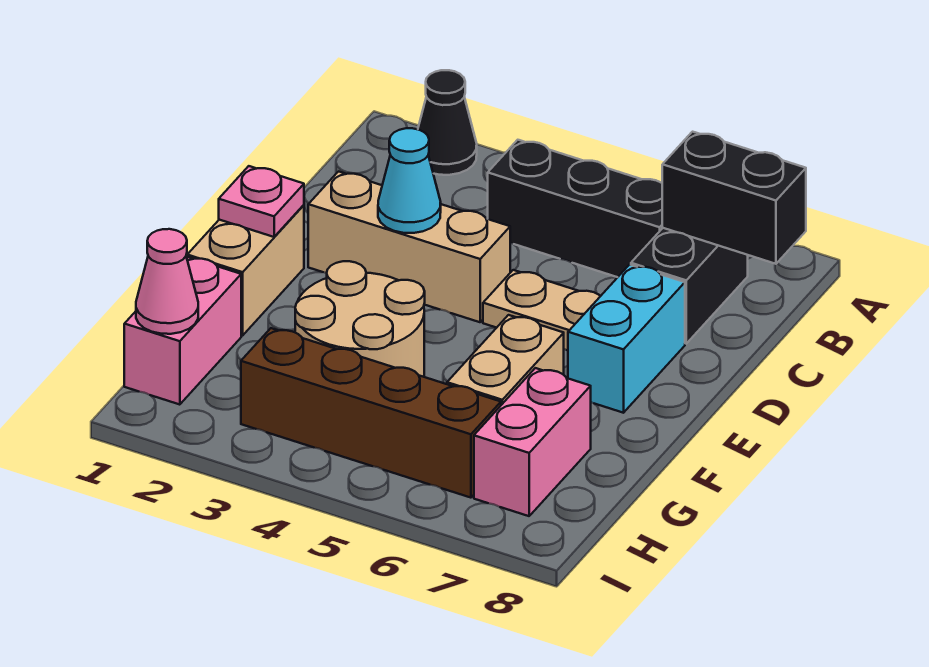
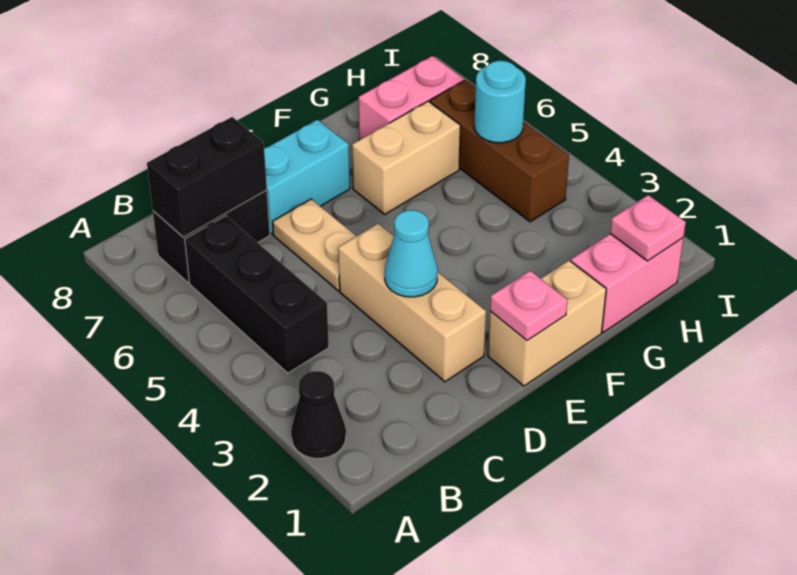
black 1x2 brick [662,132,806,264] -> black 1x2 brick turned to [147,117,267,237]
tan 2x2 round brick [295,261,425,377] -> none
pink 1x1 cone [136,229,198,334] -> pink 1x1 plate [610,195,686,261]
brown 1x4 brick [241,328,501,498] -> brown 1x3 brick [430,80,569,222]
none -> cyan 1x1 round brick [474,61,526,143]

